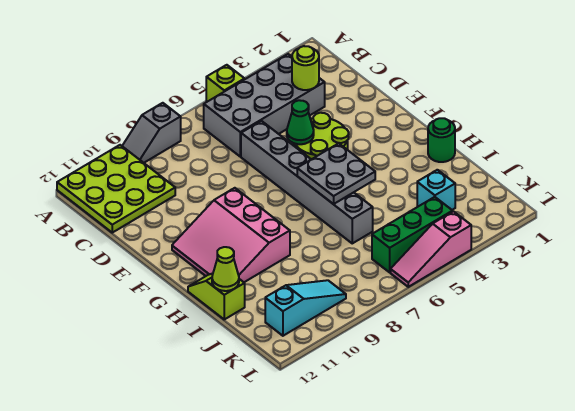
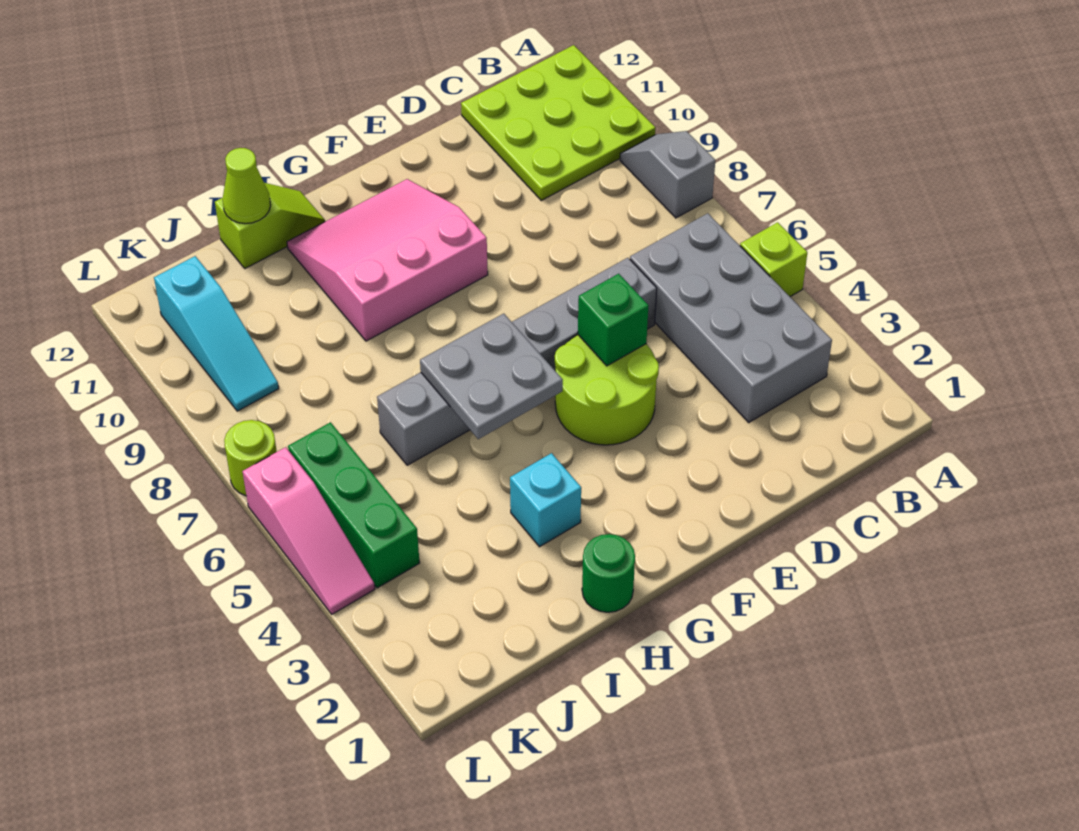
lime 1x1 round brick [292,46,319,90] -> lime 1x1 round brick moved to [224,420,277,496]
green 1x1 cone [287,100,314,144] -> green 1x1 brick [578,274,649,366]
cyan 1x1 brick [417,170,455,210] -> cyan 1x1 brick moved to [510,453,581,547]
pink 1x3 slope [391,211,471,287] -> pink 1x3 slope turned to [243,447,375,614]

